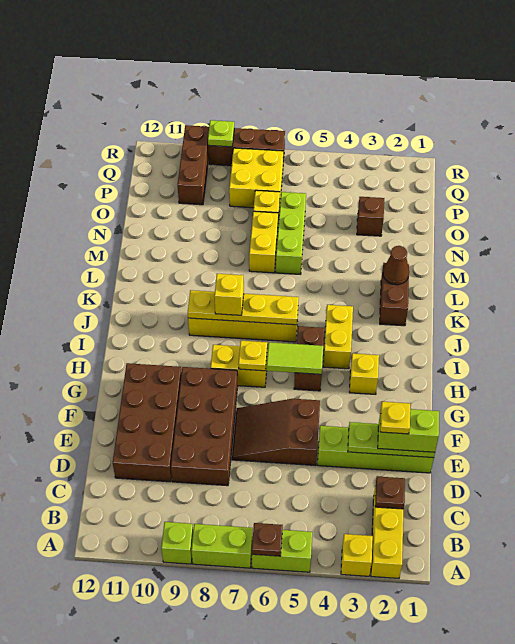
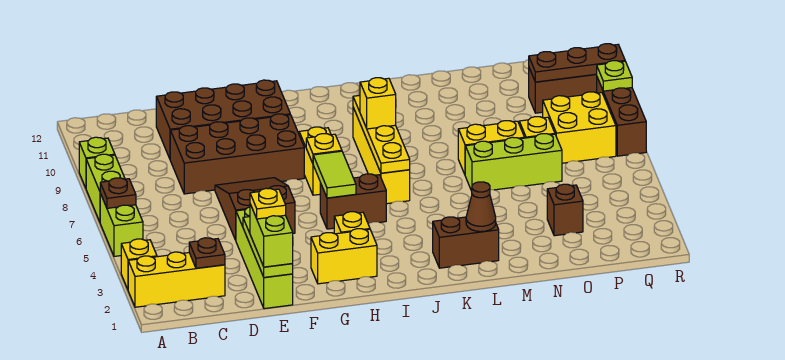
yellow 1x2 brick [323,305,353,369] -> yellow 1x2 brick moved to [311,229,377,284]
none -> brown 1x3 plate [529,44,625,82]

